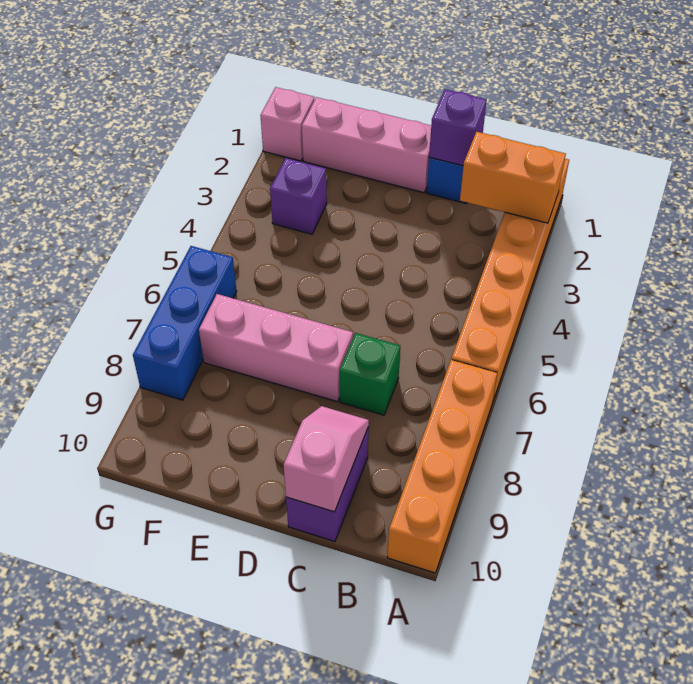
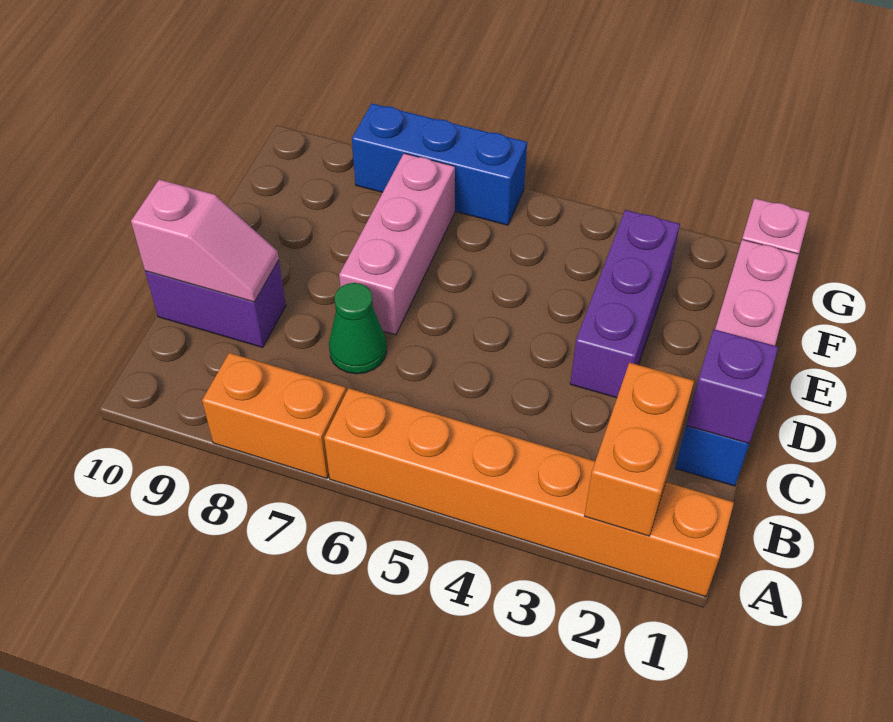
orange 1x4 brick [387,360,497,573] -> orange 1x2 brick [202,353,346,478]
green 1x1 brick [340,333,400,415] -> green 1x1 cone [329,283,387,374]
purple 1x1 brick [270,158,327,234] -> purple 1x3 brick [570,210,680,398]

